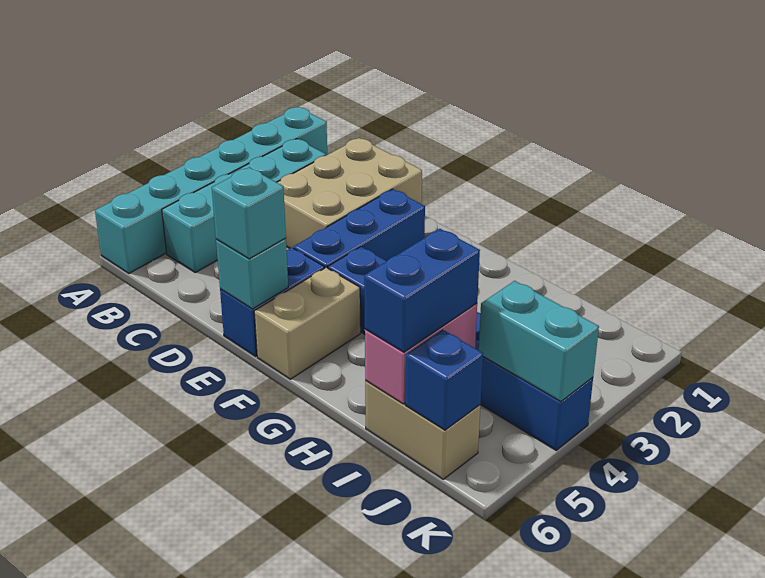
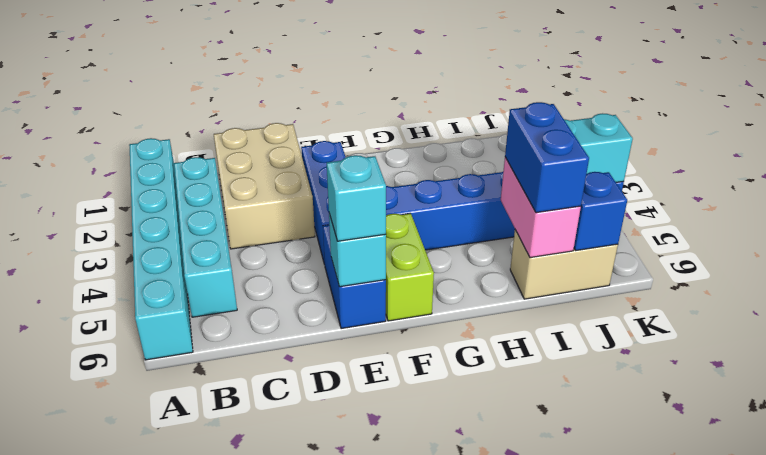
tan 1x2 brick [254,268,360,379] -> lime 1x2 brick [386,213,434,321]

